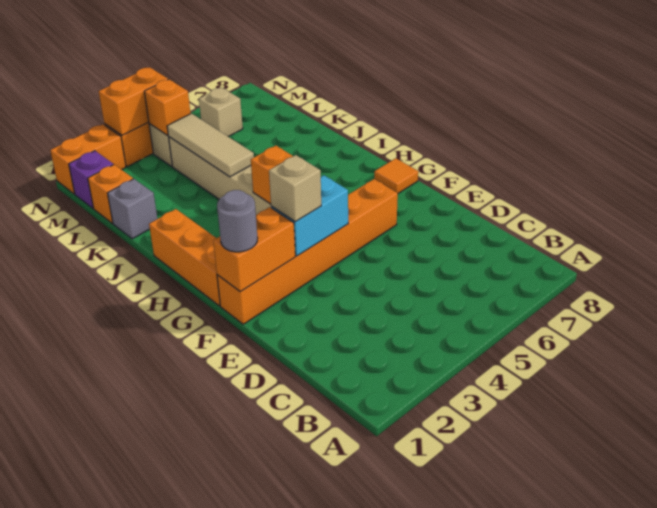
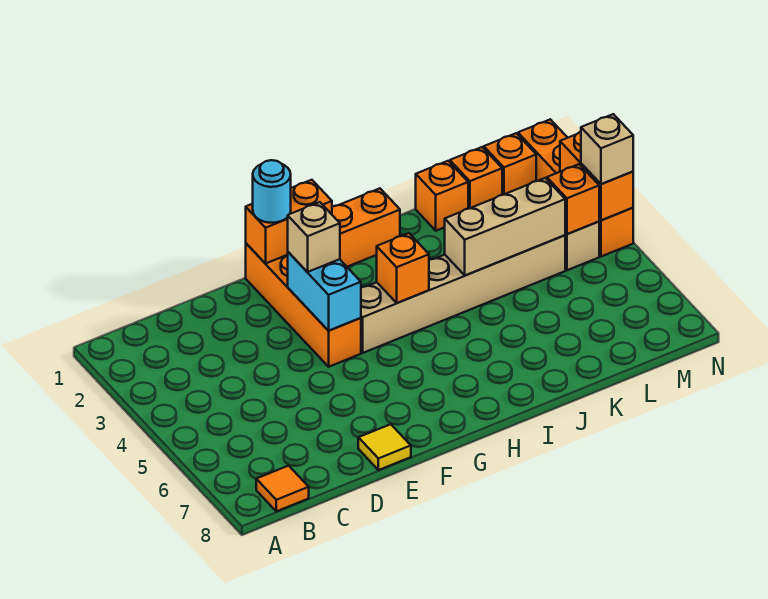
none -> yellow 1x1 tile [358,424,411,470]
orange 1x6 brick [217,179,398,324] -> orange 1x4 brick [246,243,361,367]
orange 1x2 brick [213,207,295,292] -> orange 1x2 brick turned to [246,180,332,264]
grey 1x1 round brick [217,190,258,252] -> cyan 1x1 round brick [253,160,291,223]
orange 1x1 tile [374,158,418,193] -> orange 1x1 tile moved to [256,466,309,511]
tan 1x3 tile [167,114,254,177] -> tan 1x3 brick [445,178,565,275]
grey 1x1 brick [108,179,157,239] -> orange 1x1 brick [416,161,468,231]
purple 1x1 brick [69,151,113,208] -> orange 1x1 brick [484,133,536,195]
tan 1x1 brick [199,87,243,137] -> tan 1x1 brick moved to [581,114,633,184]

